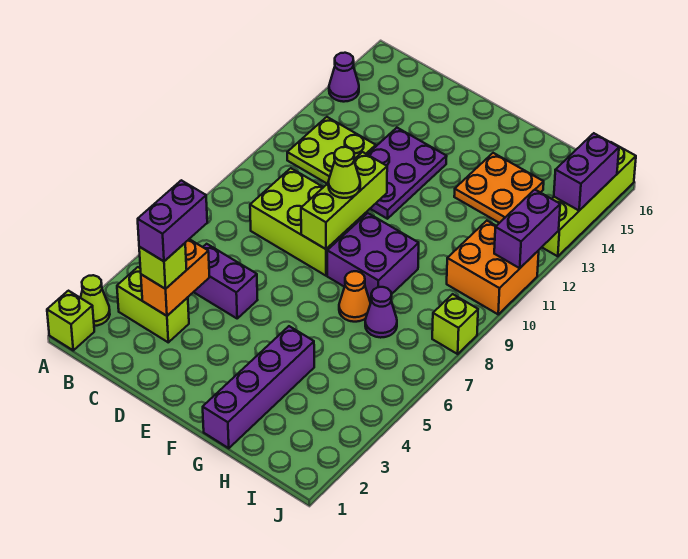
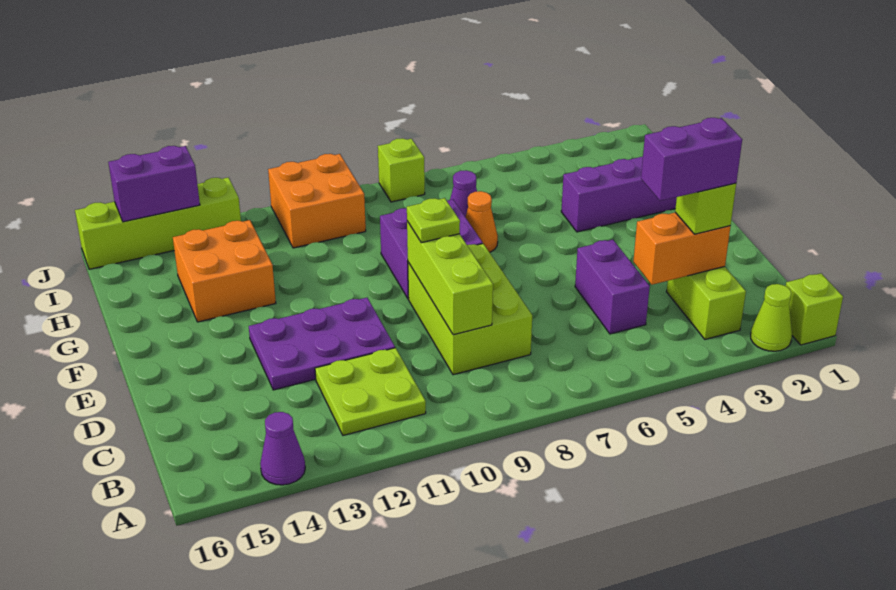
lime 1x3 brick [301,152,387,249] -> lime 1x3 brick turned to [407,221,493,335]
lime 1x1 cone [328,147,360,198] -> lime 1x1 plate [407,198,460,243]
orange 2x2 plate [454,153,544,223] -> orange 2x2 brick [173,220,276,322]
purple 1x2 brick [494,190,560,268] -> none

